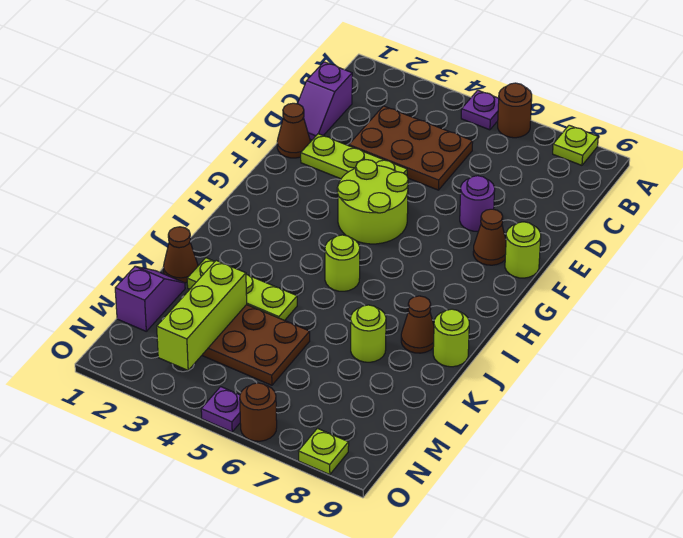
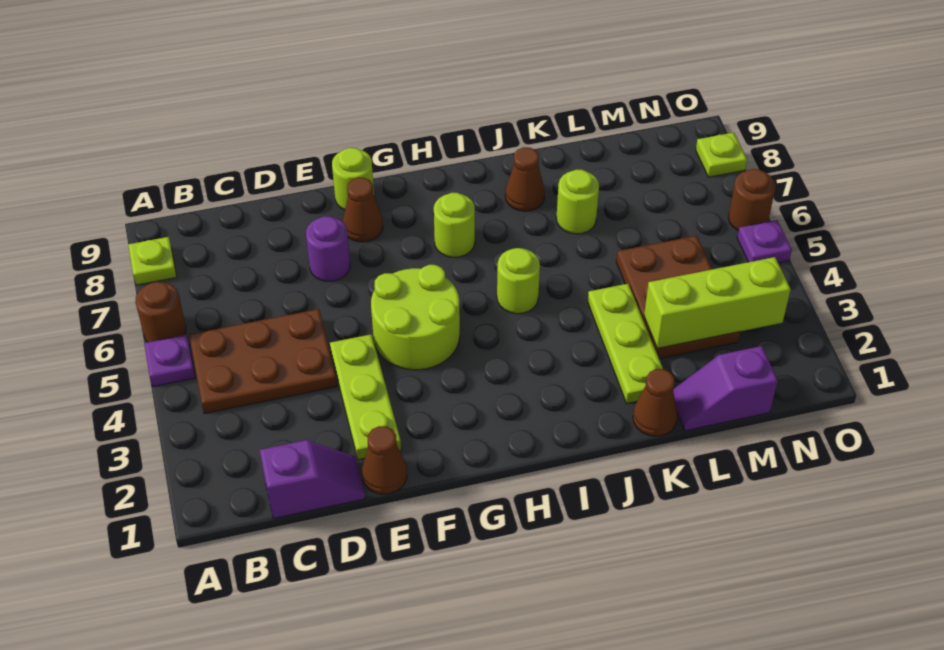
brown 2x3 plate [349,106,473,190] -> brown 2x3 plate turned to [189,309,337,414]
lime 1x1 round brick [433,309,469,367] -> lime 1x1 round brick moved to [434,193,475,257]

